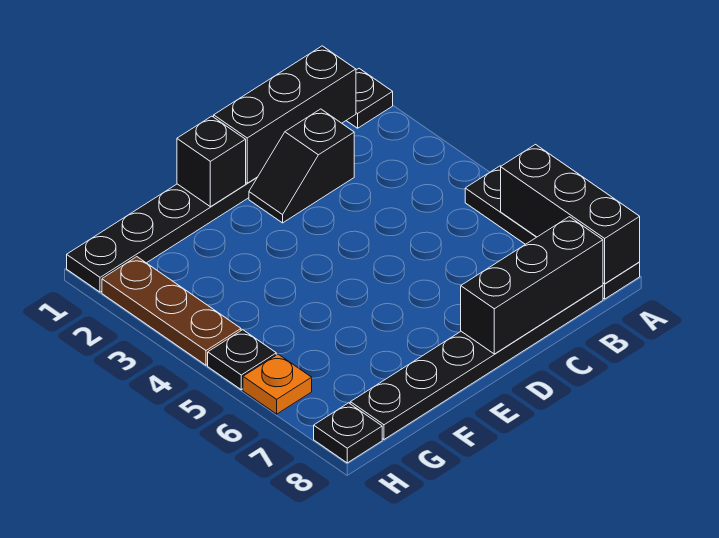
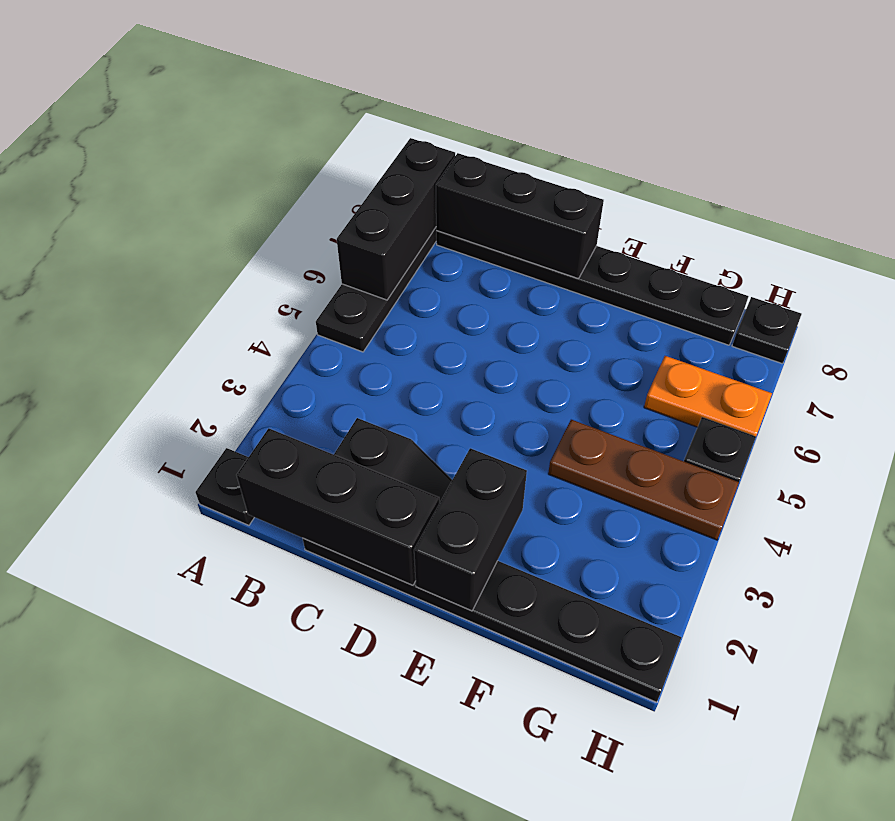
black 1x1 brick [177,116,246,207] -> black 1x2 brick [414,448,527,611]
brown 1x3 plate [102,257,241,365] -> brown 1x3 plate turned to [548,420,739,540]
orange 1x1 plate [243,354,312,414] -> orange 1x2 plate [644,356,772,436]

